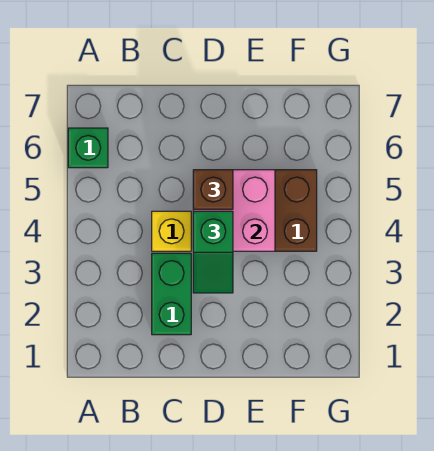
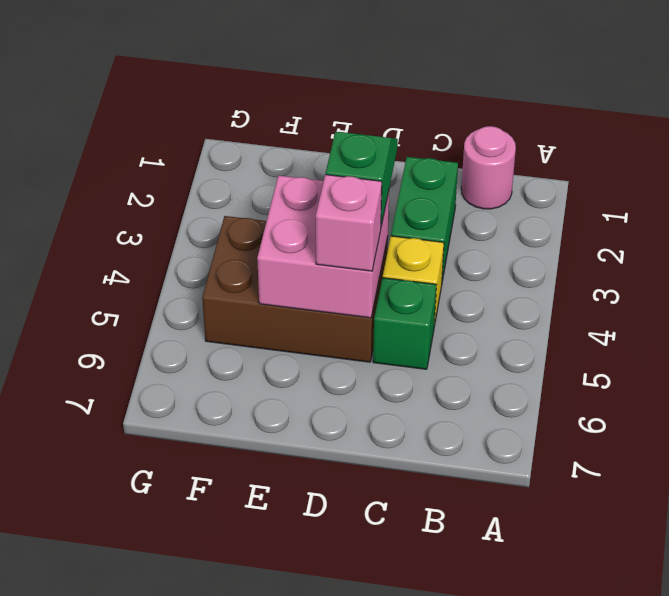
green 1x1 brick [68,128,108,168] -> green 1x1 brick moved to [373,278,436,369]
none -> pink 1x1 round brick [461,126,516,209]
brown 1x1 brick [193,170,233,209] -> pink 1x1 brick [316,175,382,271]

